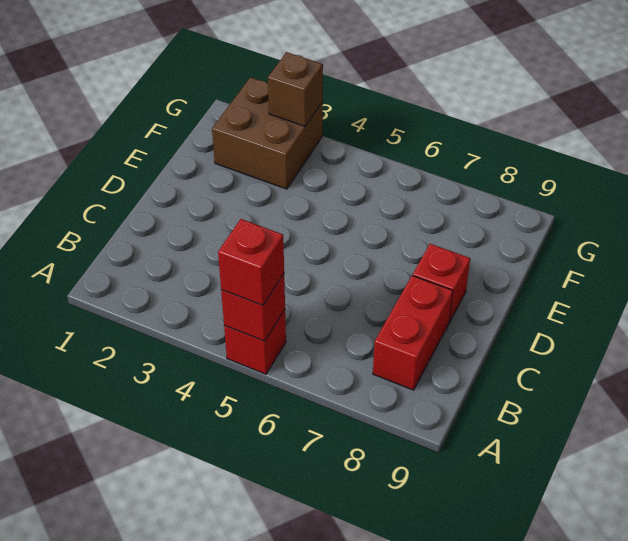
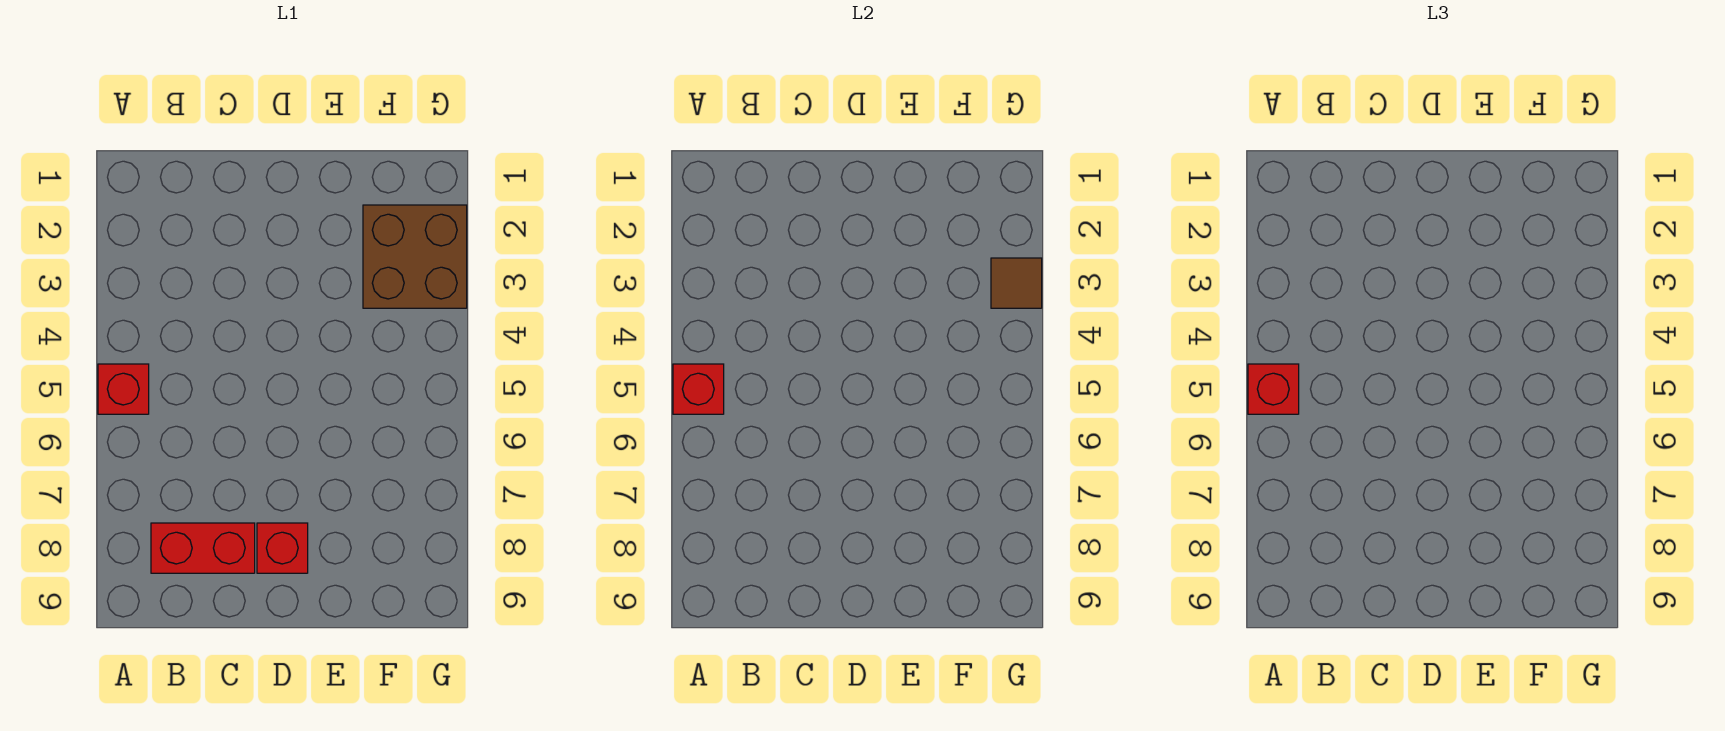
brown 1x1 brick [268,52,323,126] -> brown 1x1 tile [991,258,1042,308]

